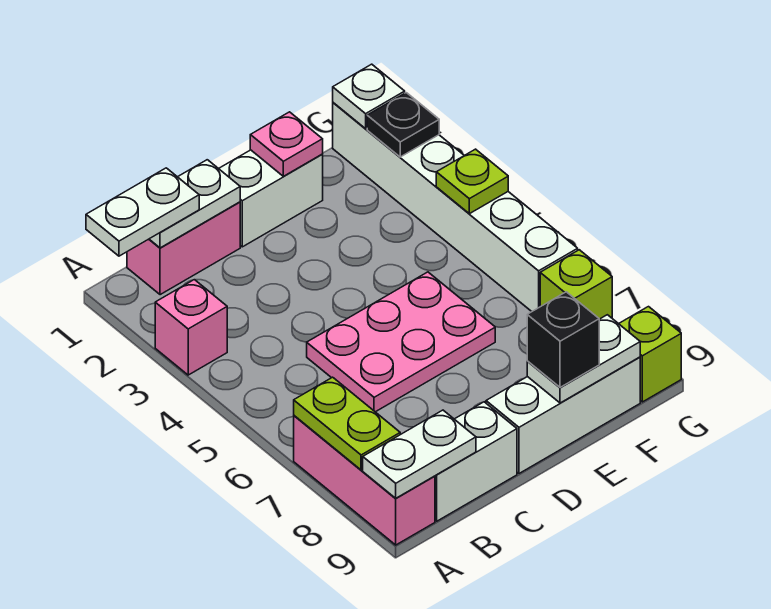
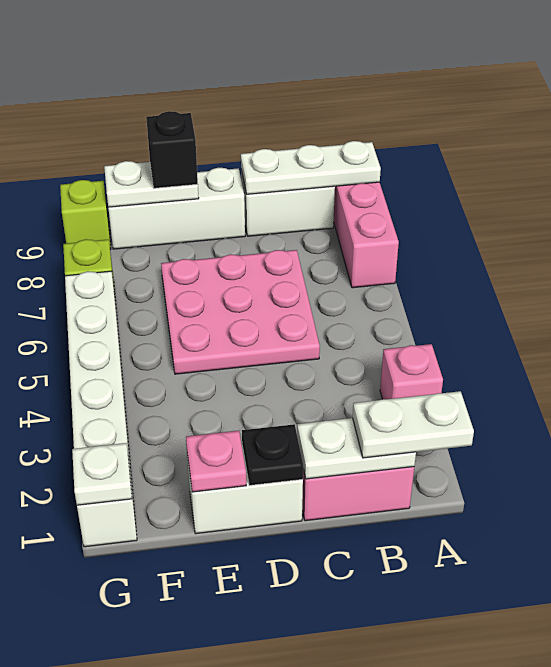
lime 1x2 plate [294,377,400,470] -> none
white 1x2 plate [363,410,476,498] -> white 1x3 plate [241,141,381,194]
pink 2x3 plate [307,272,495,412] -> pink 3x3 plate [161,250,320,374]
black 1x1 plate [367,93,439,157] -> black 1x1 plate moved to [242,424,303,485]
lime 1x1 plate [436,149,508,214] -> none

